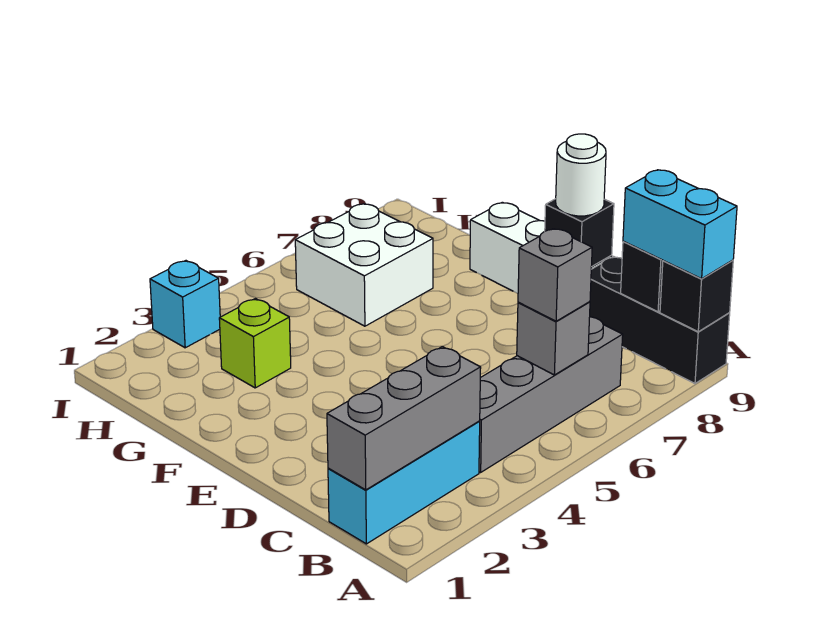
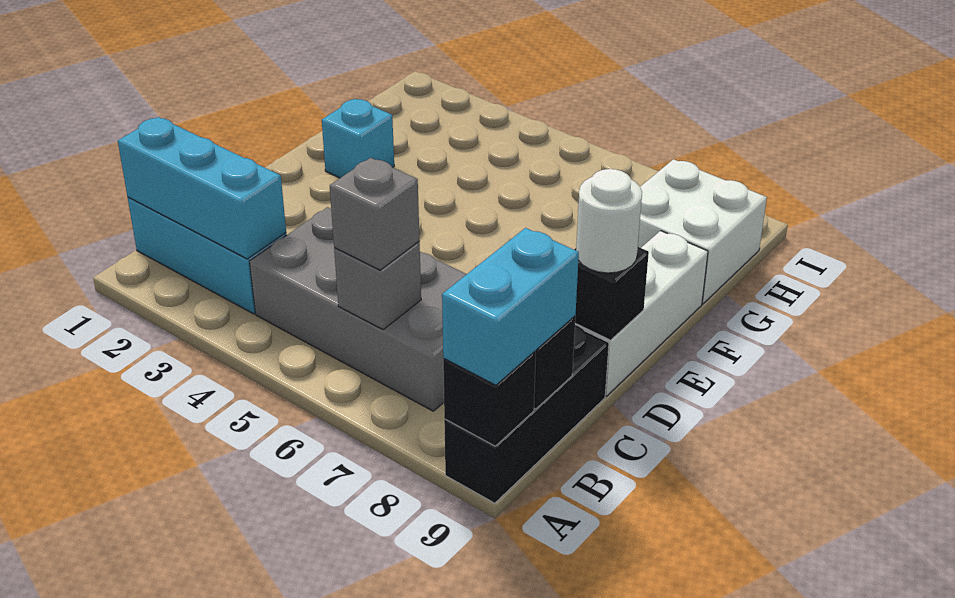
grey 1x3 brick [327,347,481,490] -> cyan 1x3 brick [118,117,286,259]
grey 1x4 brick [479,317,623,472] -> grey 2x4 brick [250,207,467,411]
lime 1x1 brick [219,299,291,388] -> none
white 2x2 brick [295,204,433,326] -> white 2x2 brick moved to [638,159,767,304]
cyan 1x1 brick [150,261,220,348] -> cyan 1x1 brick moved to [322,99,394,178]

